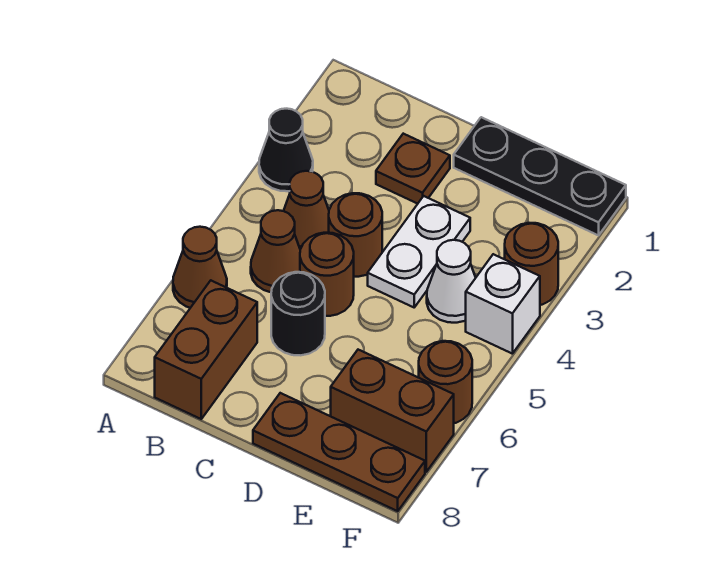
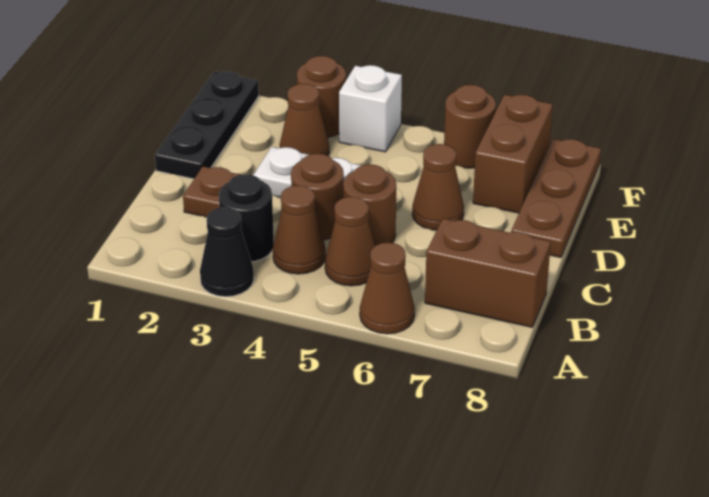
black 1x1 round brick [271,272,325,355] -> black 1x1 round brick moved to [219,174,274,262]
none -> brown 1x1 cone [412,144,464,230]
none -> brown 1x1 cone [280,84,329,156]
white 1x1 cone [427,240,476,323] -> none

